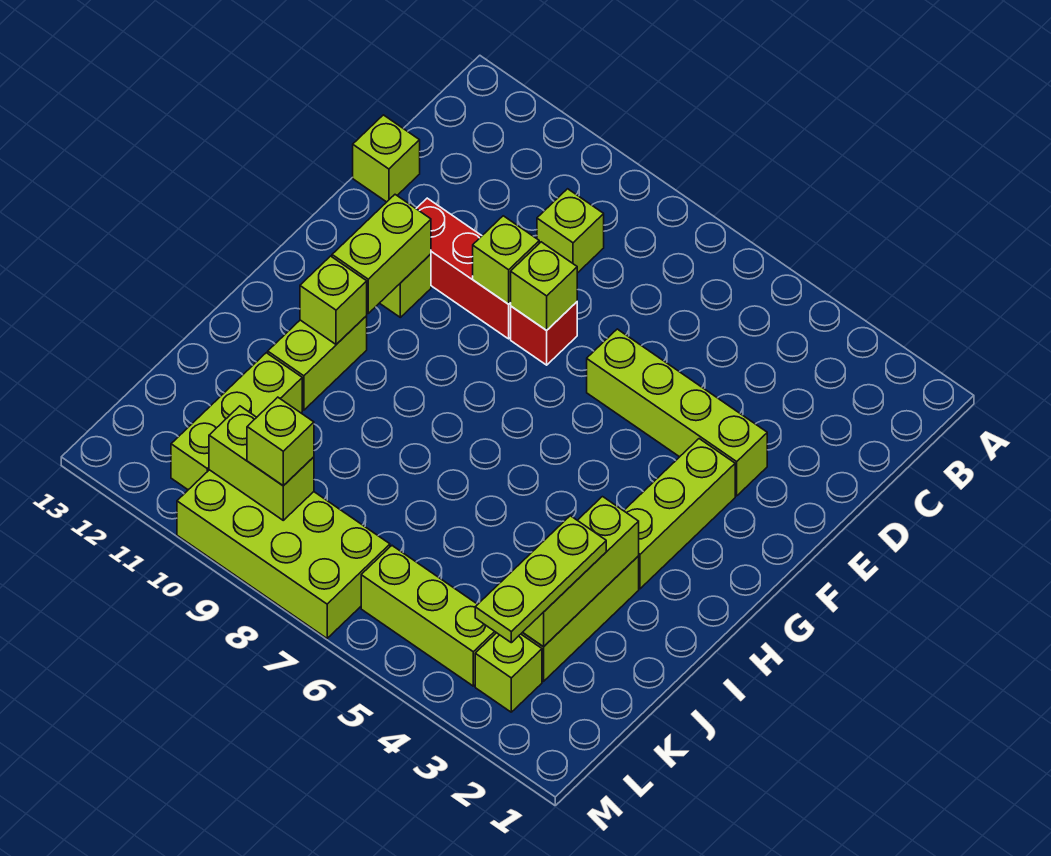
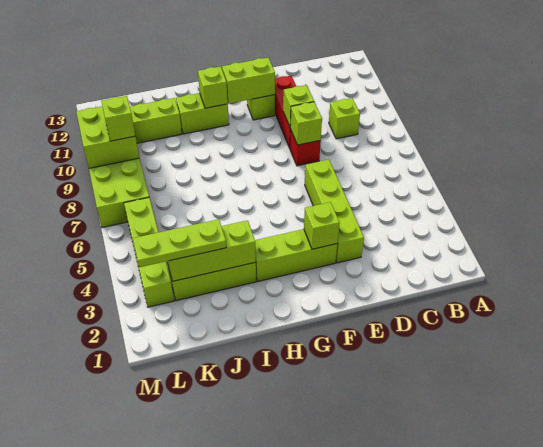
lime 1x1 brick [353,115,420,202] -> lime 1x1 brick moved to [304,202,340,249]
lime 1x2 brick [209,406,314,520] -> lime 2x2 brick [76,107,139,168]

